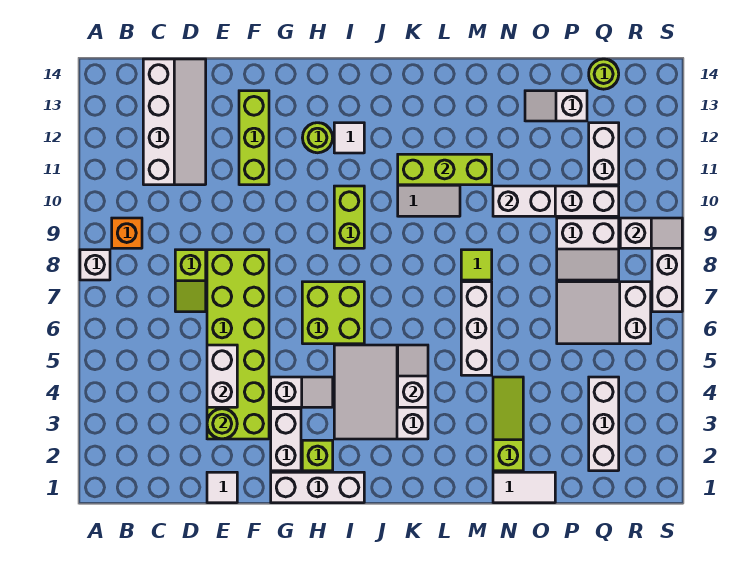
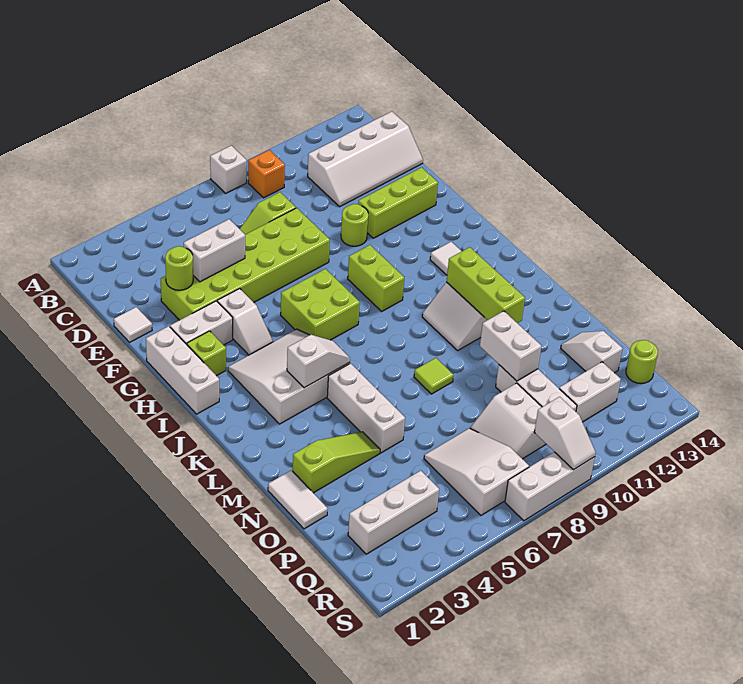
lime 1x1 round brick [302,123,333,153] -> lime 1x1 round brick moved to [341,204,368,246]
lime 1x2 brick [334,186,364,248] -> lime 1x2 brick turned to [348,245,404,311]
white 1x3 brick [461,282,492,375] -> white 1x3 brick turned to [327,363,405,453]

